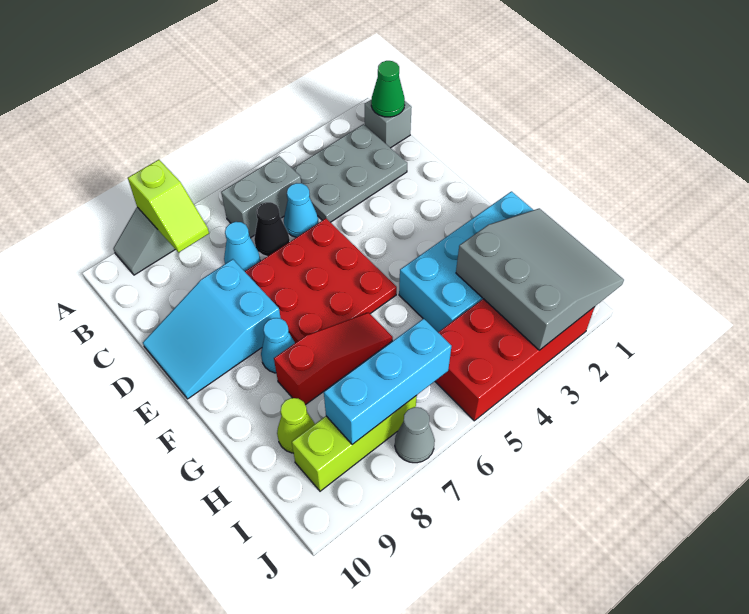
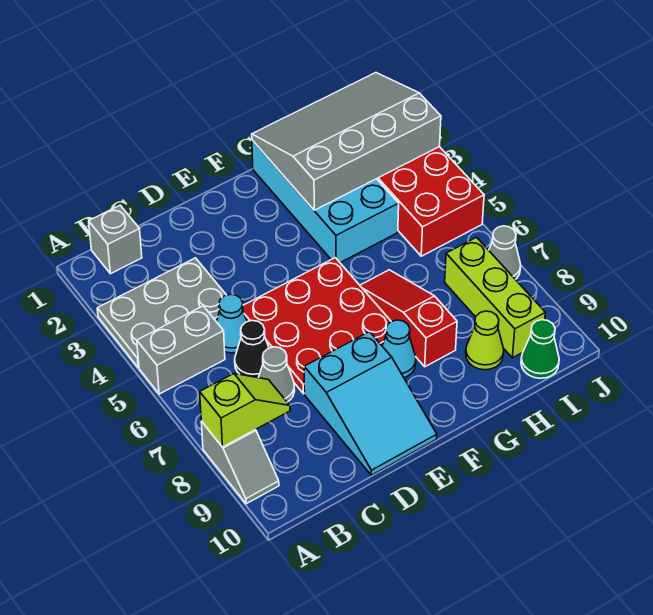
green 1x1 cone [371,61,405,117] -> green 1x1 cone moved to [521,320,559,378]
grey 2x3 plate [292,124,407,222] -> grey 2x3 plate turned to [97,258,226,367]
grey 1x2 brick [221,156,301,238] -> grey 1x2 brick turned to [137,306,225,394]
cyan 1x1 cone [224,222,260,271] -> grey 1x1 cone [259,347,295,402]
grey 3x3 slope [456,208,624,350] -> grey 3x4 slope [252,73,441,210]
cyan 1x3 brick [324,319,452,445] -> none

